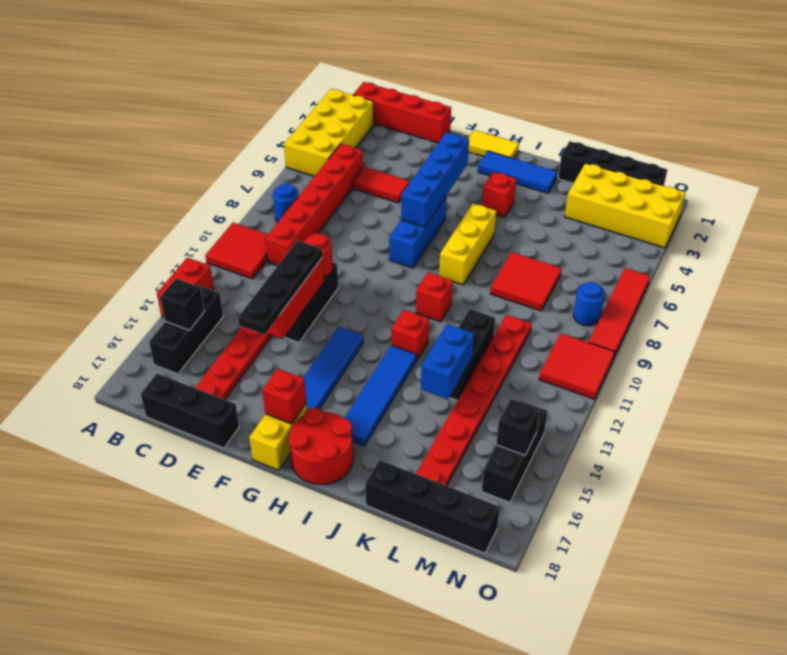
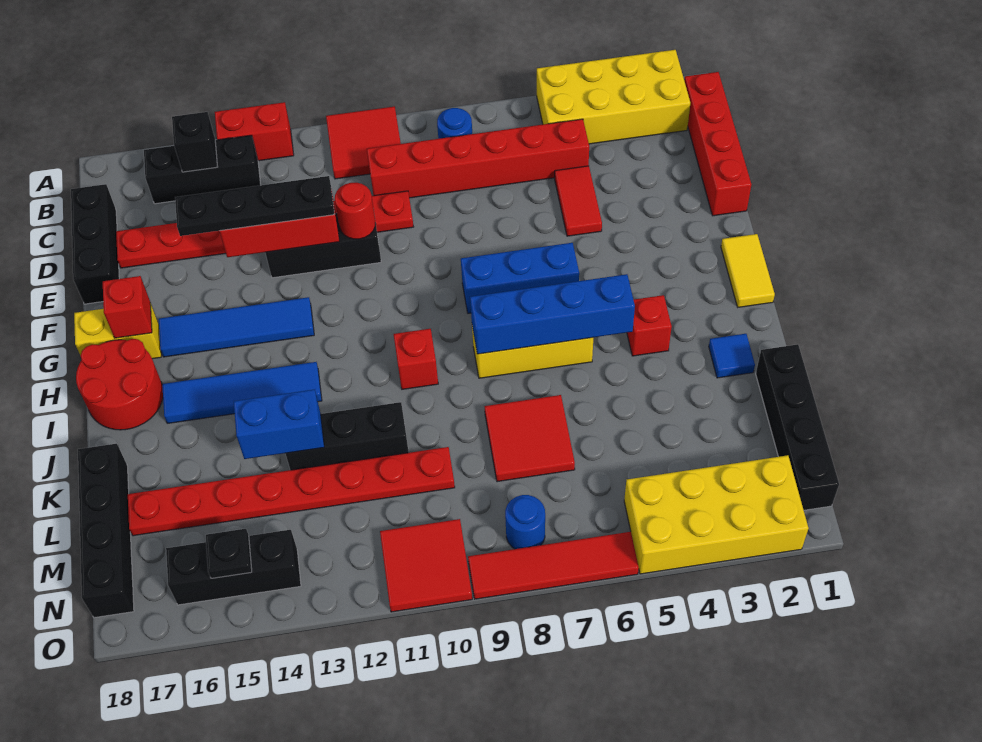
blue 1x4 brick [401,133,469,227] -> blue 1x4 brick moved to [470,274,635,354]
blue 1x3 tile [478,151,557,193] -> blue 1x1 tile [709,334,755,378]
red 1x1 brick [391,310,429,360] -> none
yellow 2x4 brick [565,163,685,248] -> yellow 2x4 brick turned to [624,455,808,574]
black 1x1 brick [496,399,540,455] -> black 1x1 plate [206,529,252,578]

